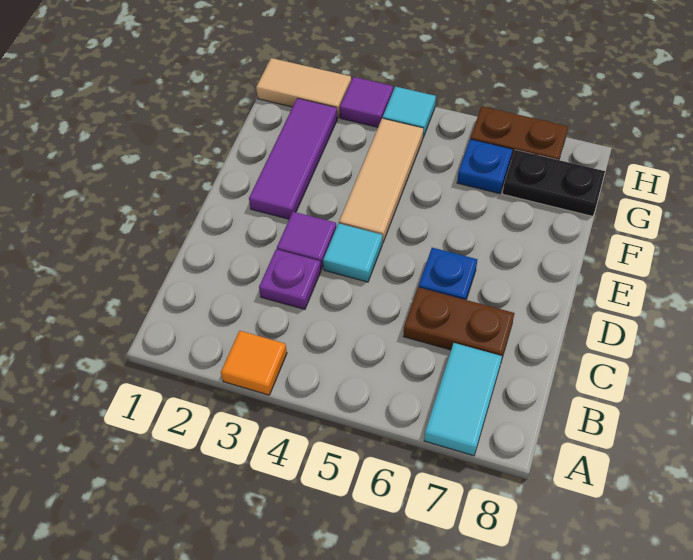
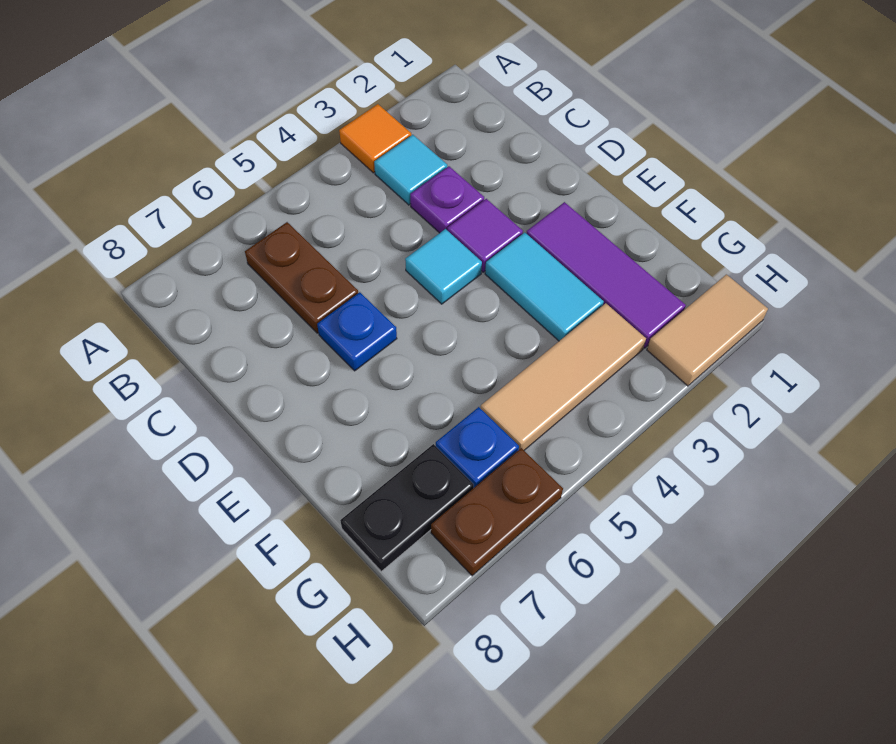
cyan 1x2 tile [424,343,502,456] -> cyan 1x2 tile moved to [485,233,604,341]
brown 1x2 plate [404,287,515,360] -> brown 1x2 plate turned to [245,222,358,333]
tan 1x3 tile [339,118,423,244] -> tan 1x3 tile turned to [481,303,646,450]
purple 1x1 tile [340,77,393,127] -> none
cyan 1x1 tile [383,87,436,137] -> cyan 1x1 tile moved to [374,135,447,205]

